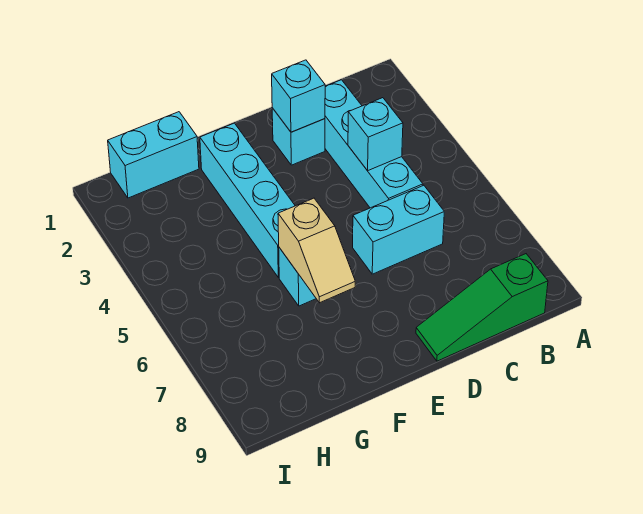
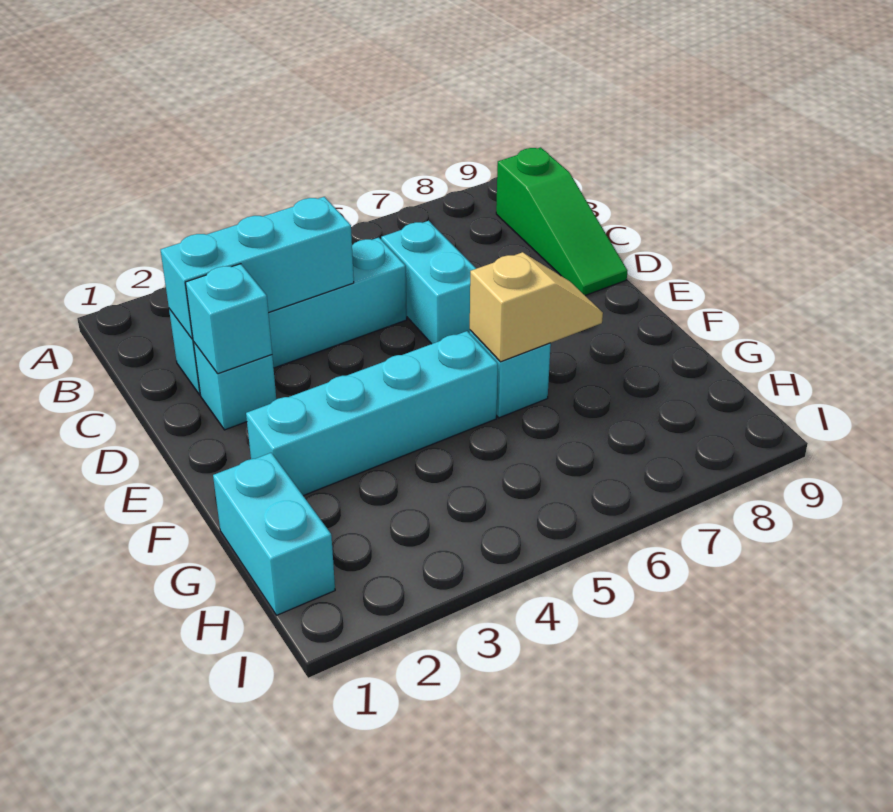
cyan 1x1 brick [348,98,403,171] -> cyan 1x3 brick [161,197,354,339]

